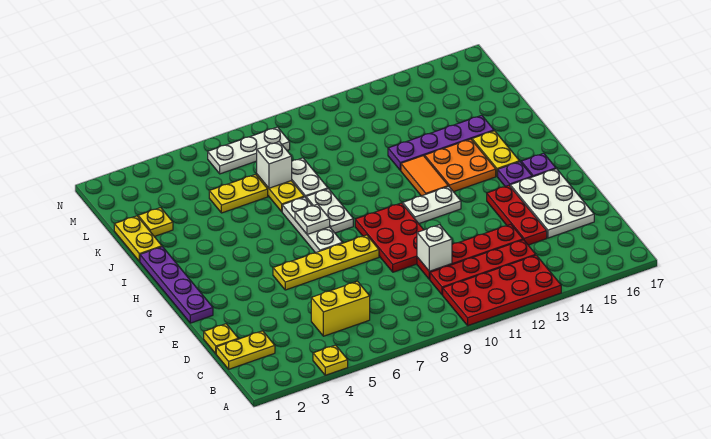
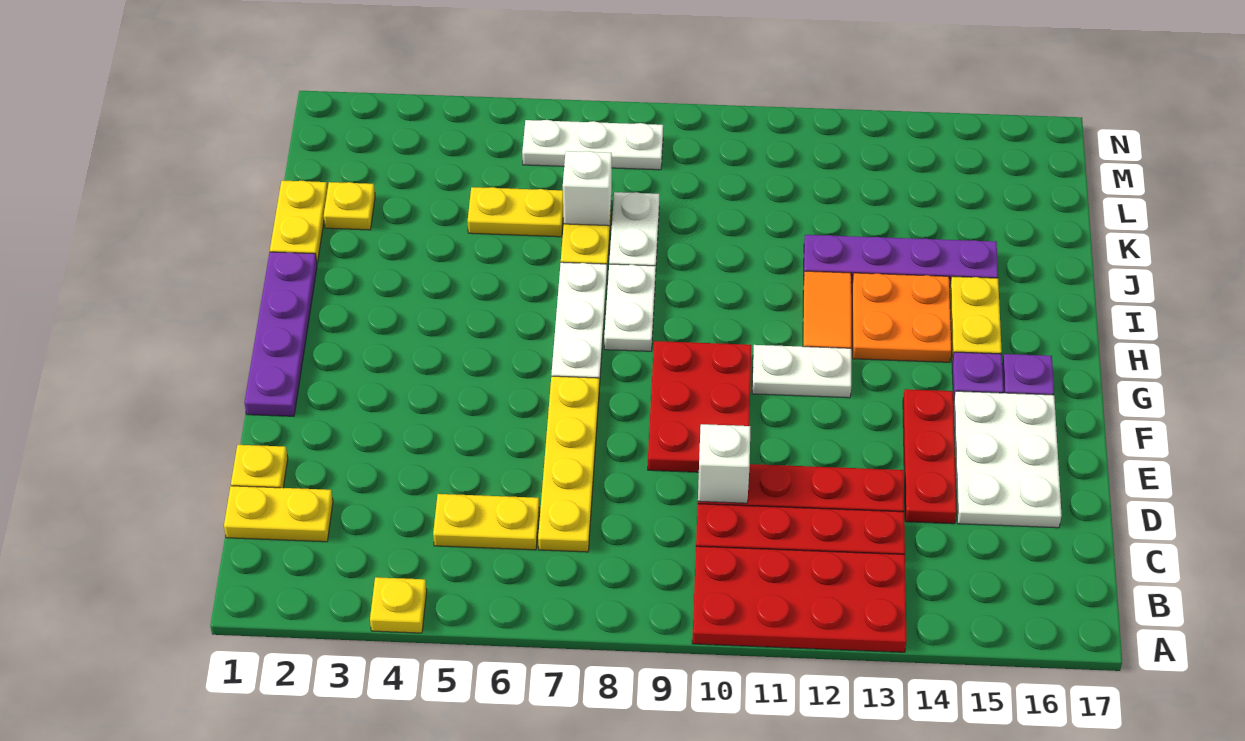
yellow 1x2 brick [311,281,370,336] -> yellow 1x2 plate [433,494,539,550]
yellow 1x4 plate [273,235,379,290] -> yellow 1x4 plate turned to [538,376,599,552]
white 1x1 plate [295,204,330,235] -> none

